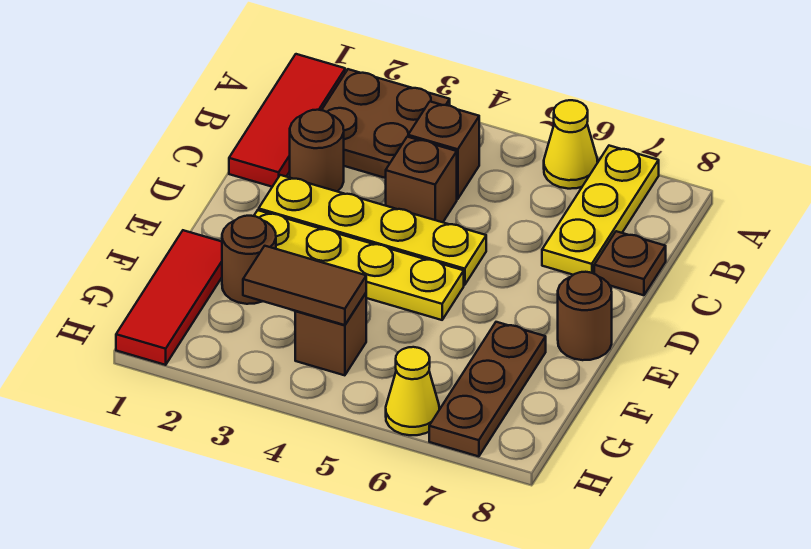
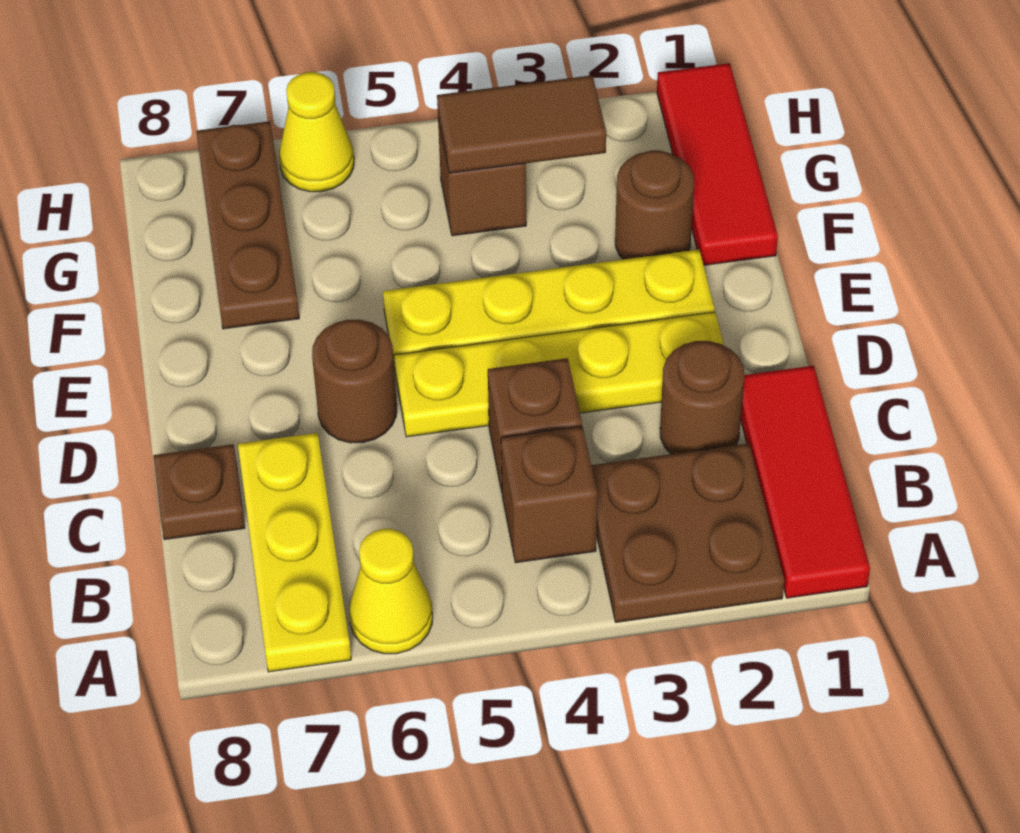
brown 1x1 round brick [558,272,612,360] -> brown 1x1 round brick moved to [312,320,397,443]

